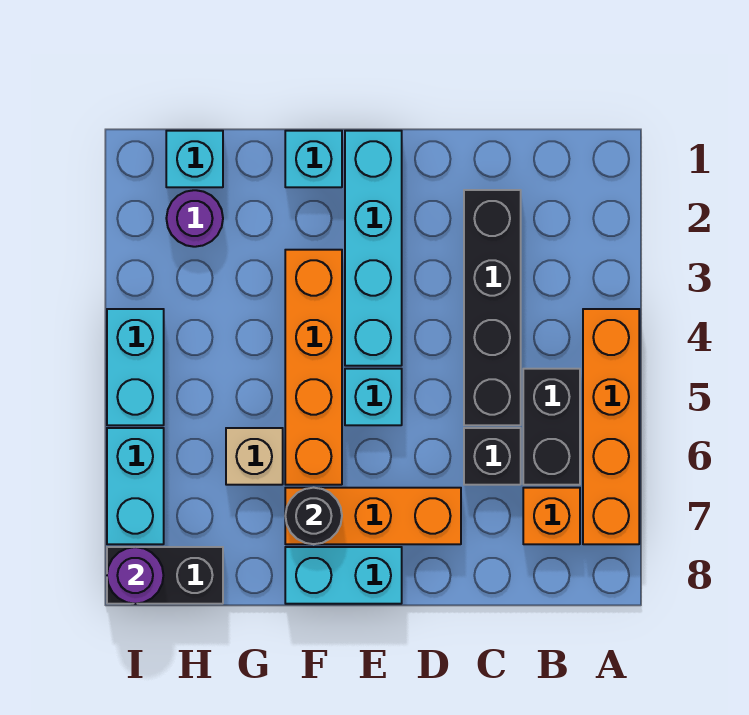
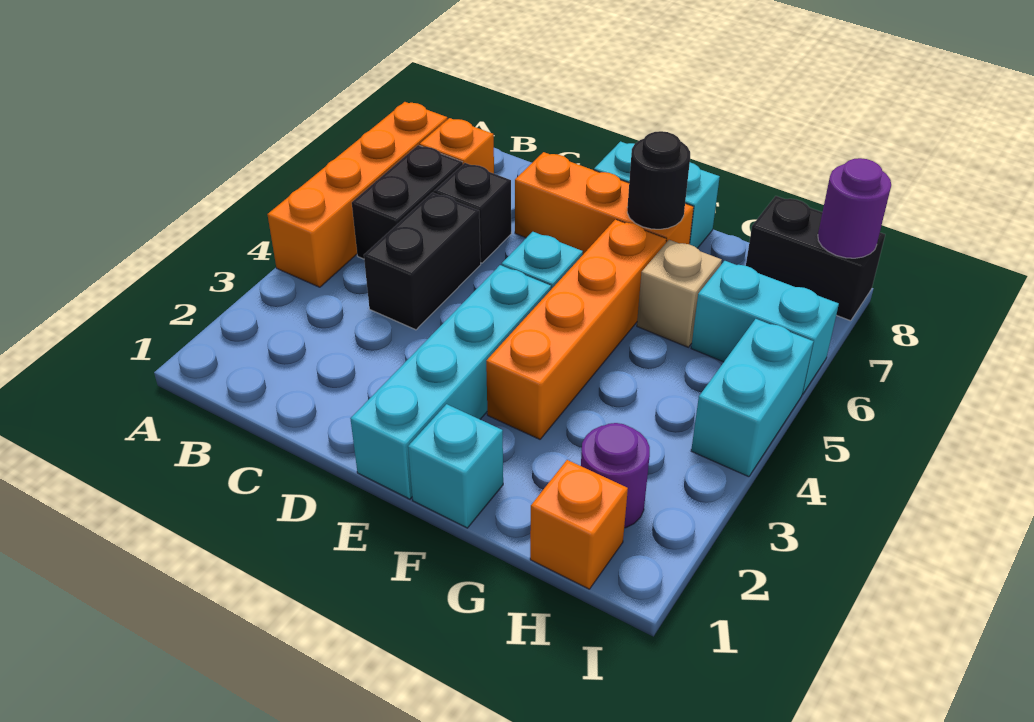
black 1x4 brick [464,190,521,425] -> black 1x2 brick [364,192,481,330]
cyan 1x1 brick [166,131,223,187] -> orange 1x1 brick [530,460,628,589]
cyan 1x2 brick [107,428,164,544] -> cyan 1x2 brick turned to [691,261,839,394]

